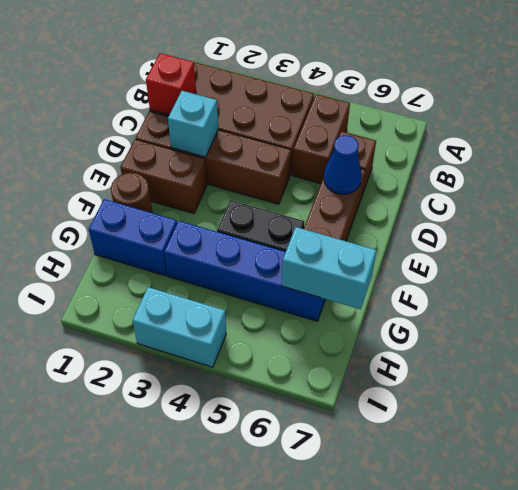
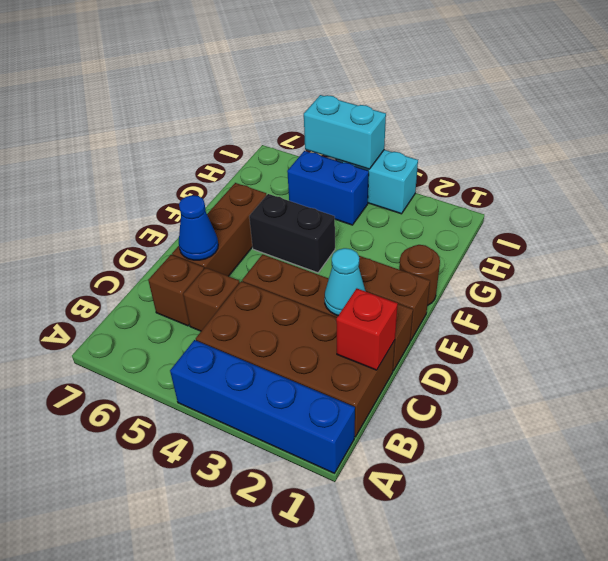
brown 1x2 brick [292,94,350,184] -> brown 1x1 brick [183,268,240,331]
cyan 1x1 brick [168,91,218,157] -> cyan 1x1 cone [325,248,365,315]
blue 1x2 brick [89,199,177,276] -> blue 1x2 brick moved to [287,151,369,225]
blue 1x4 brick [164,221,325,321] -> blue 1x4 brick moved to [170,340,355,473]
cyan 1x2 brick [282,227,376,309] -> cyan 1x2 brick moved to [304,95,386,169]

